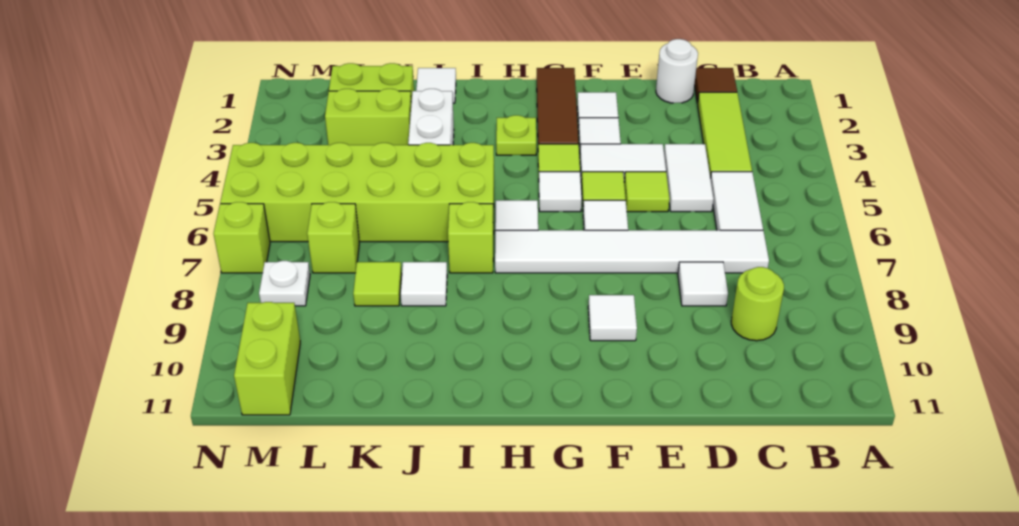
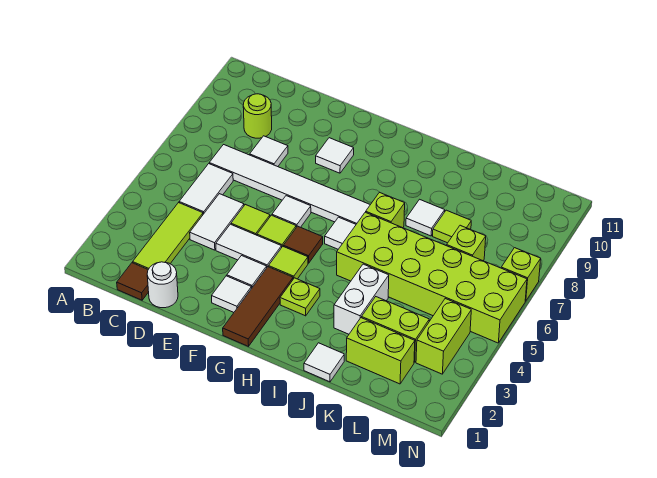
white 1x1 tile [539,172,582,212] -> brown 1x1 tile [283,226,323,263]
white 1x1 plate [259,261,310,306] -> none
lime 1x2 brick [234,302,300,415] -> lime 1x2 brick moved to [416,299,471,374]

